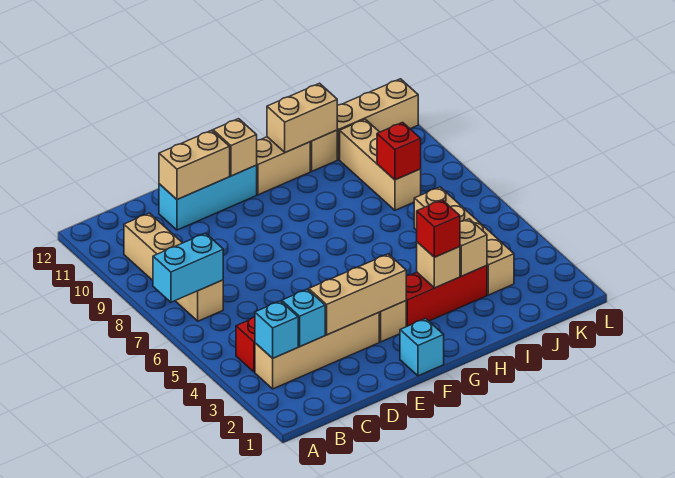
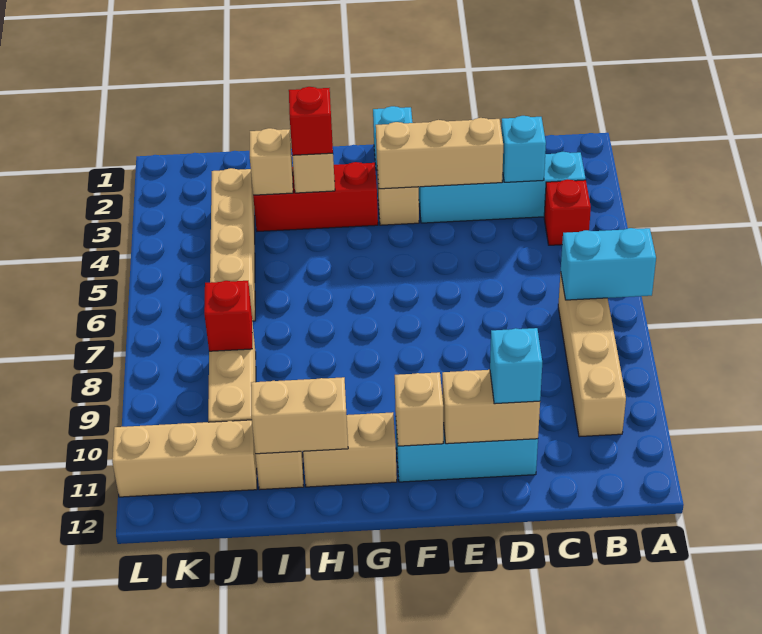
tan 1x4 brick [255,313,379,389] -> cyan 1x4 brick [419,152,586,223]
cyan 1x1 brick [255,301,298,358] -> cyan 1x1 brick moved to [490,328,542,404]

